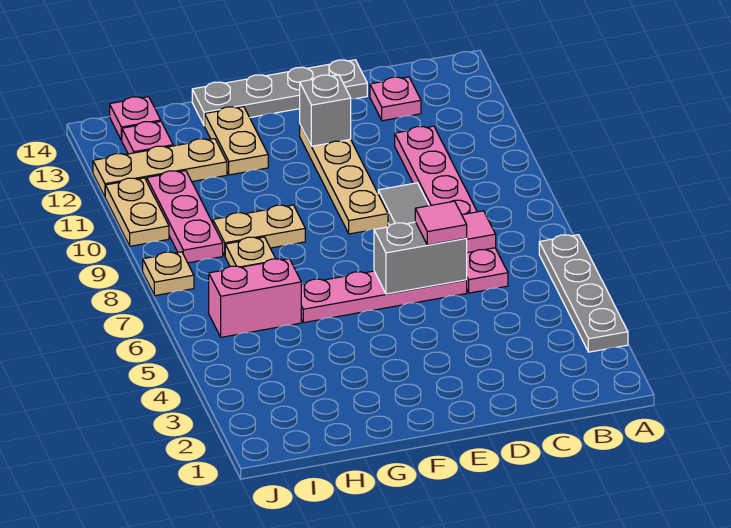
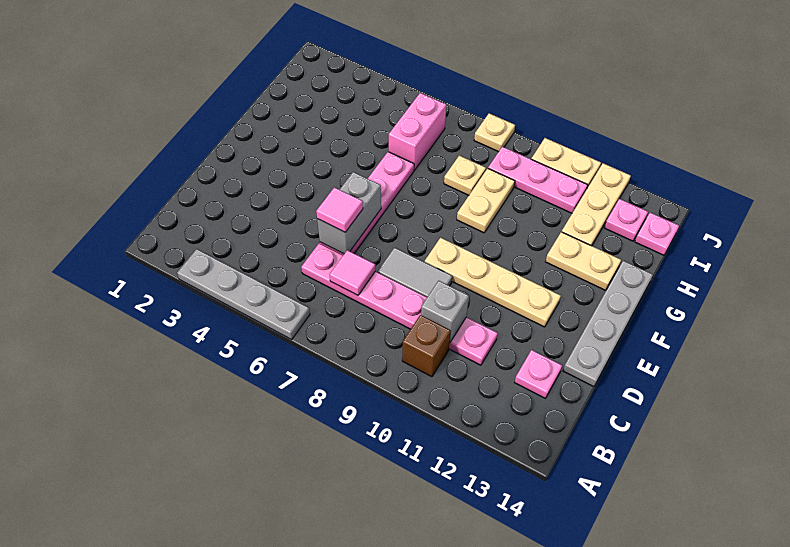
none -> brown 1x1 brick [402,315,451,377]
grey 1x1 brick [300,75,351,146] -> grey 1x1 brick moved to [421,281,469,342]

